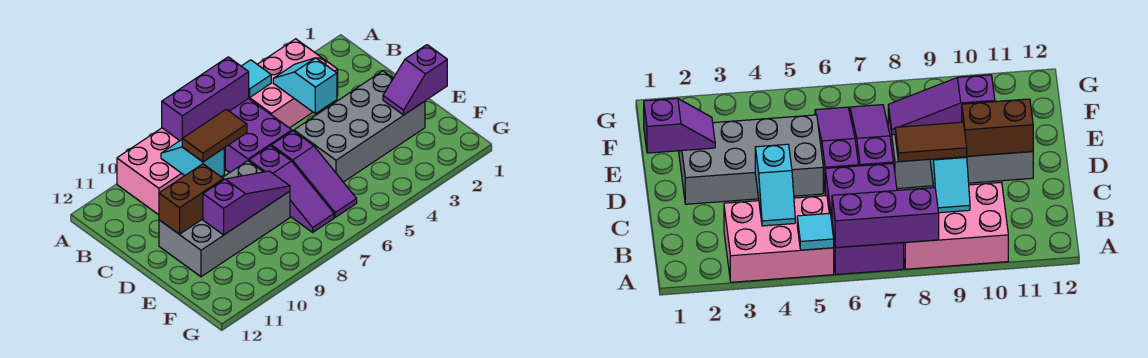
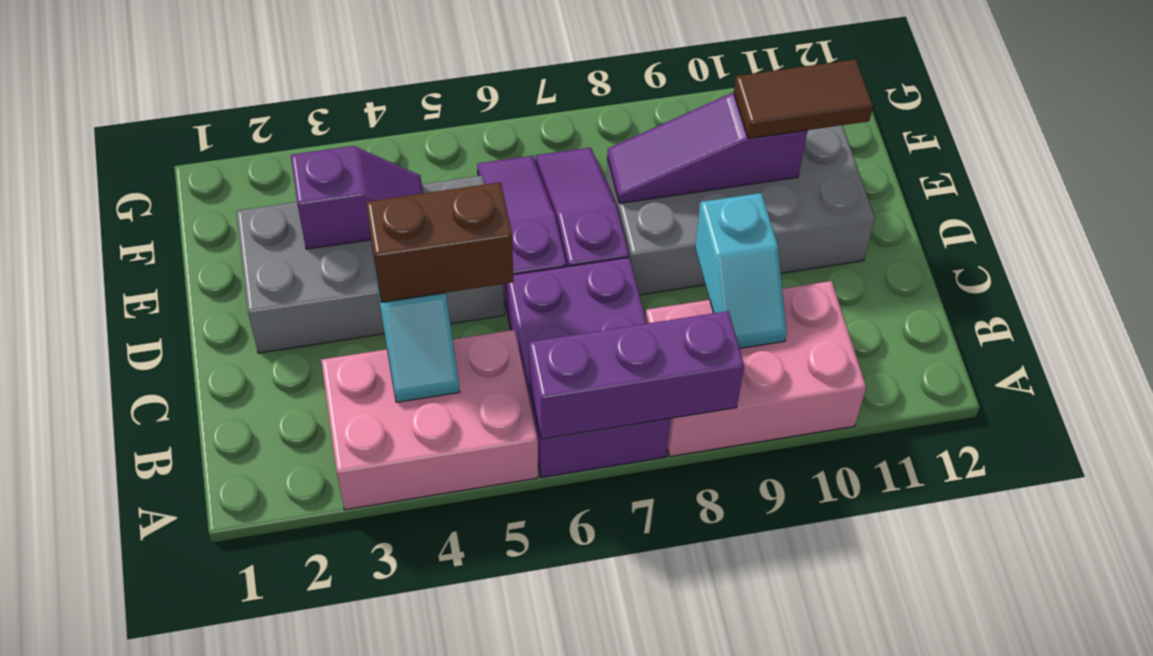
cyan 1x1 tile [242,60,271,97] -> none
brown 1x2 tile [182,109,247,162] -> brown 1x2 tile moved to [734,59,873,139]
brown 1x2 brick [159,164,223,234] -> brown 1x2 brick moved to [366,182,513,302]
purple 1x2 slope [383,45,447,115] -> purple 1x2 slope moved to [291,146,423,249]

